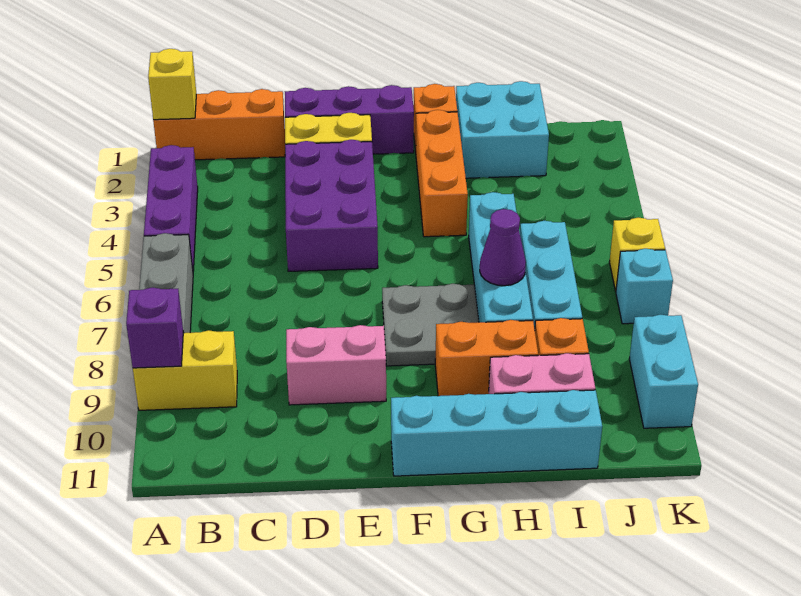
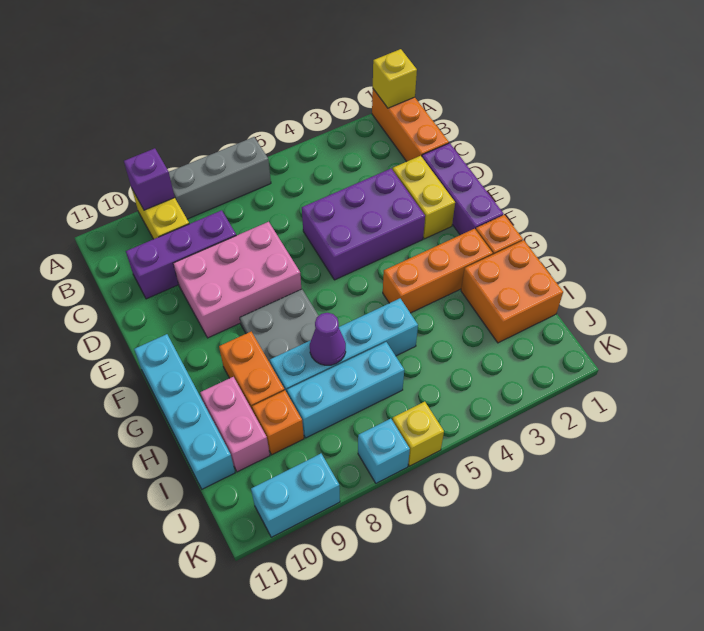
purple 1x3 brick [144,145,198,271] -> purple 1x3 brick moved to [126,210,236,299]
pink 1x2 brick [286,325,386,405] -> pink 2x3 brick [173,222,301,338]
cyan 2x2 brick [456,81,549,178] -> orange 2x2 brick [461,240,563,343]

